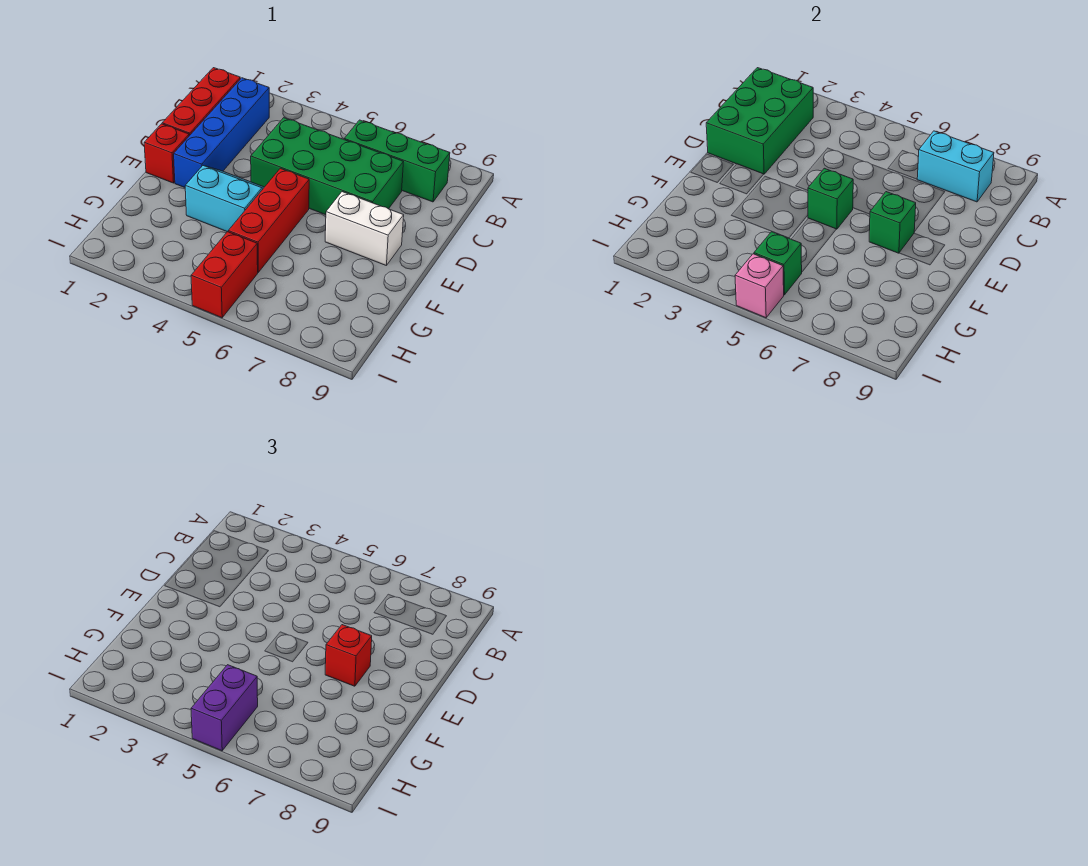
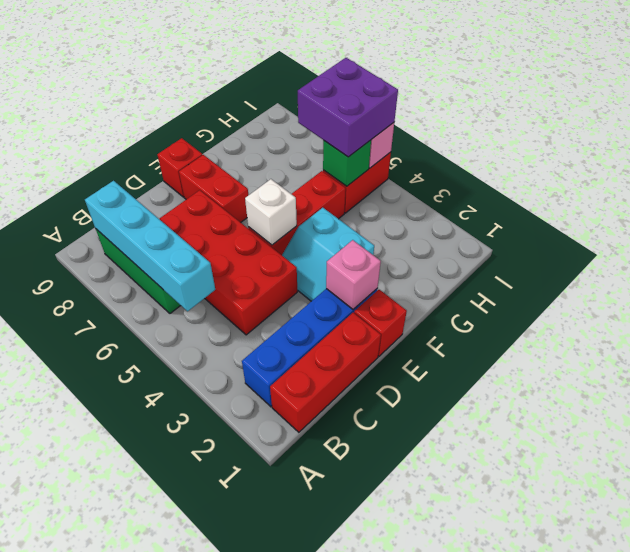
green 2x3 brick [706,68,813,174] -> none
cyan 1x2 brick [917,131,994,202] -> cyan 1x4 brick [85,181,215,311]
green 2x4 brick [251,118,403,215] -> red 2x4 brick [159,190,297,335]
none -> pink 1x1 brick [326,240,381,309]
green 1x1 brick [808,168,853,229] -> white 1x1 brick [245,179,297,245]
white 1x2 brick [325,192,404,266] -> red 1x2 brick [179,155,248,222]
green 1x1 brick [869,192,916,253] -> none
red 1x1 brick [325,625,372,686] -> red 1x1 brick moved to [157,138,202,197]
purple 1x2 brick [191,665,258,751] -> purple 2x2 brick [298,58,398,157]

